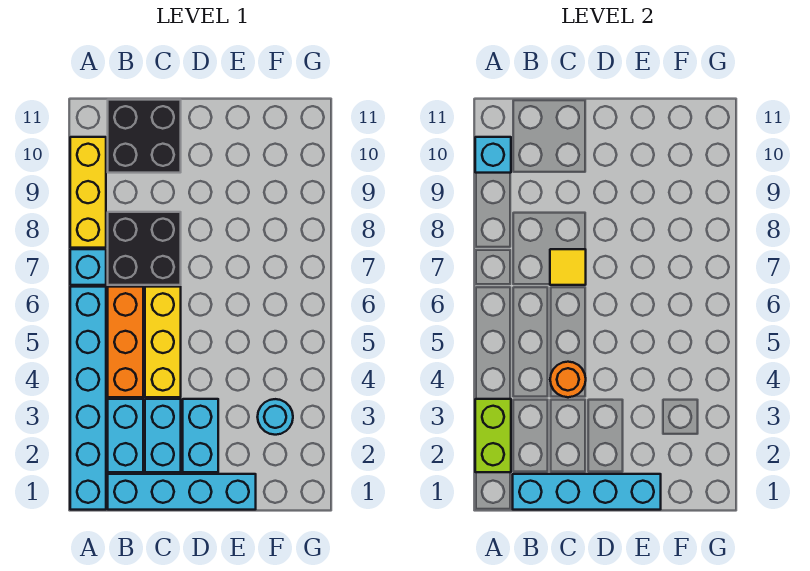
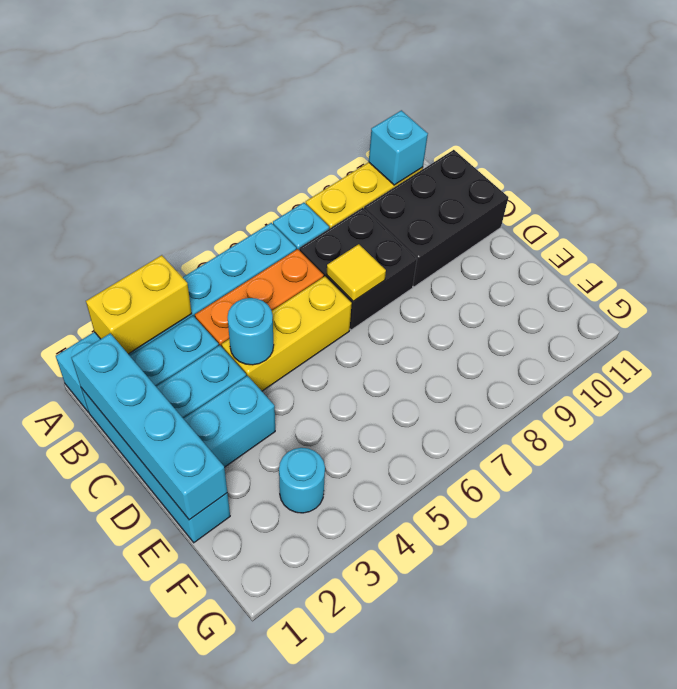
lime 1x2 brick [475,399,511,472] -> yellow 1x2 brick [86,255,192,354]
black 2x2 brick [108,100,181,173] -> black 2x3 brick [364,150,508,287]
orange 1x1 round brick [550,362,586,397] -> cyan 1x1 round brick [228,298,274,365]

